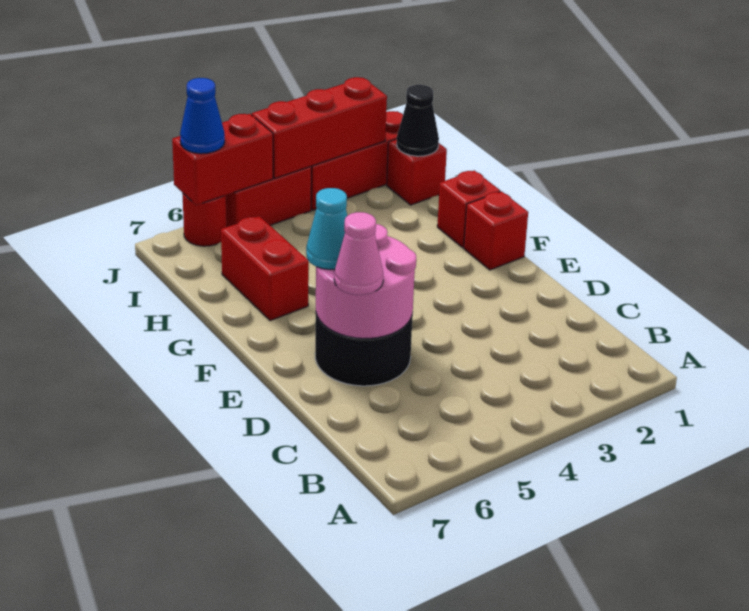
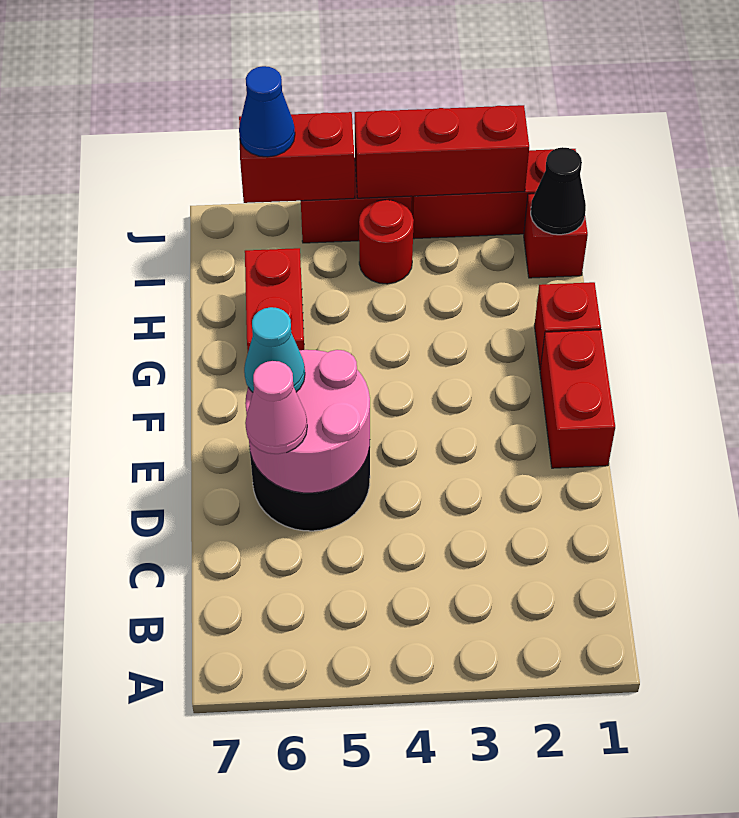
red 1x1 brick [464,191,528,270] -> red 1x2 brick [540,330,615,468]
red 1x1 round brick [182,193,227,246] -> red 1x1 round brick moved to [359,200,414,284]

